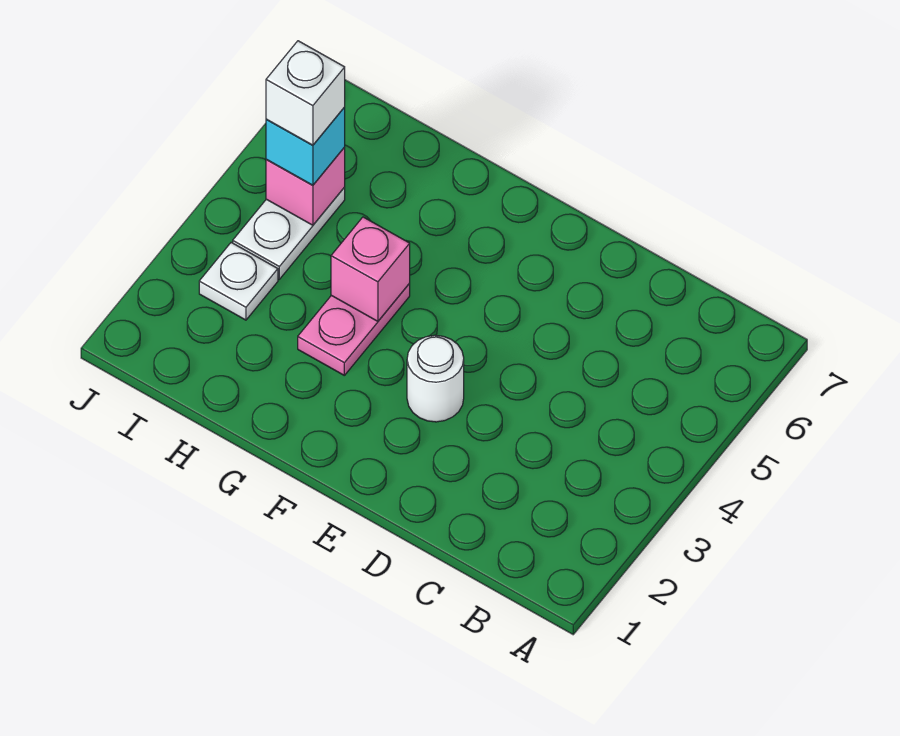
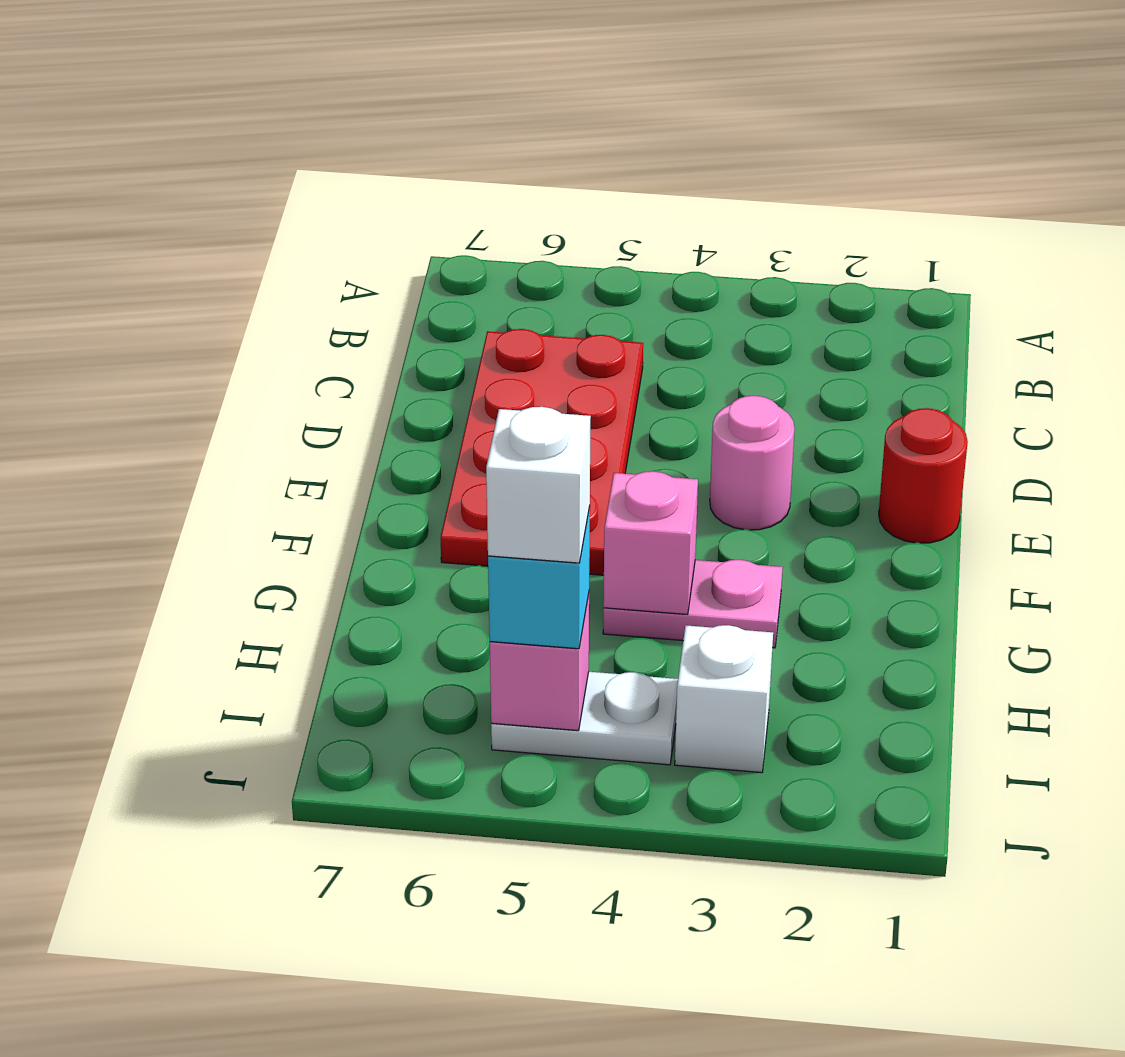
none -> red 2x4 plate [440,329,643,575]
none -> red 1x1 round brick [879,408,968,543]
white 1x1 round brick [407,335,464,422] -> pink 1x1 round brick [710,396,795,530]
white 1x1 plate [199,243,278,320] -> white 1x1 brick [675,625,773,773]

